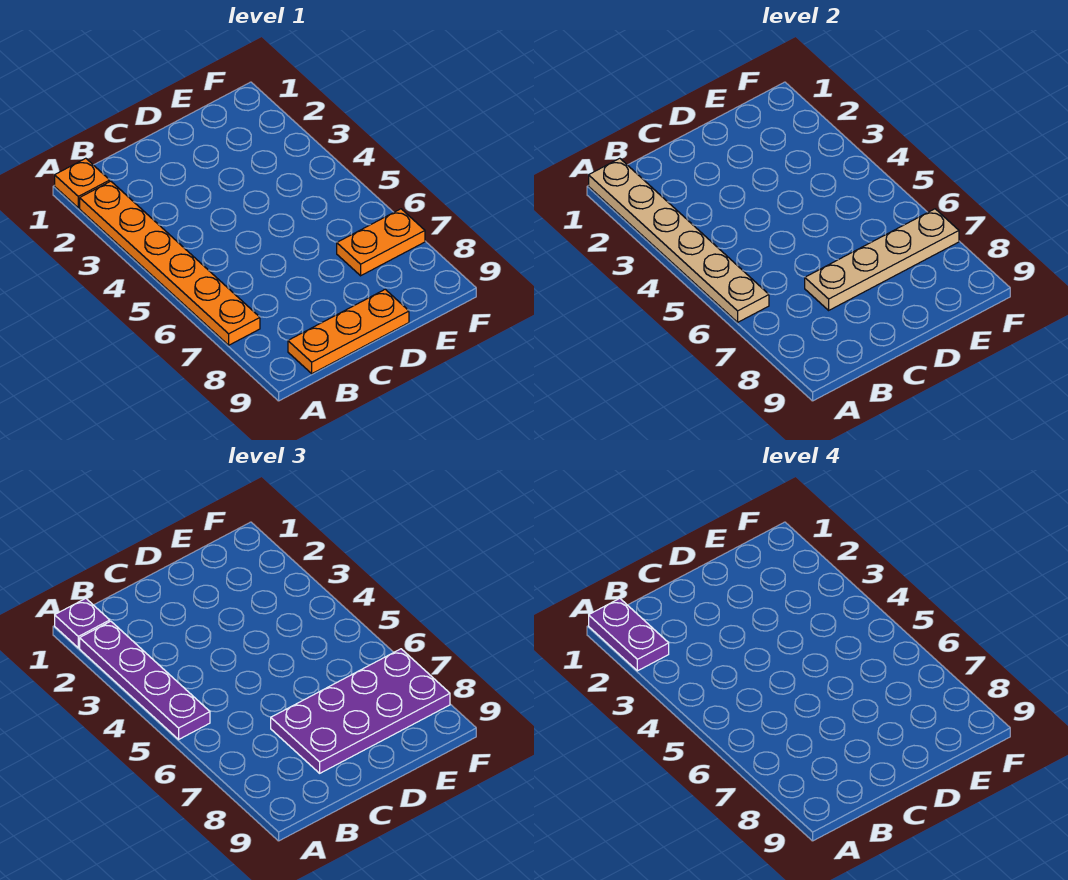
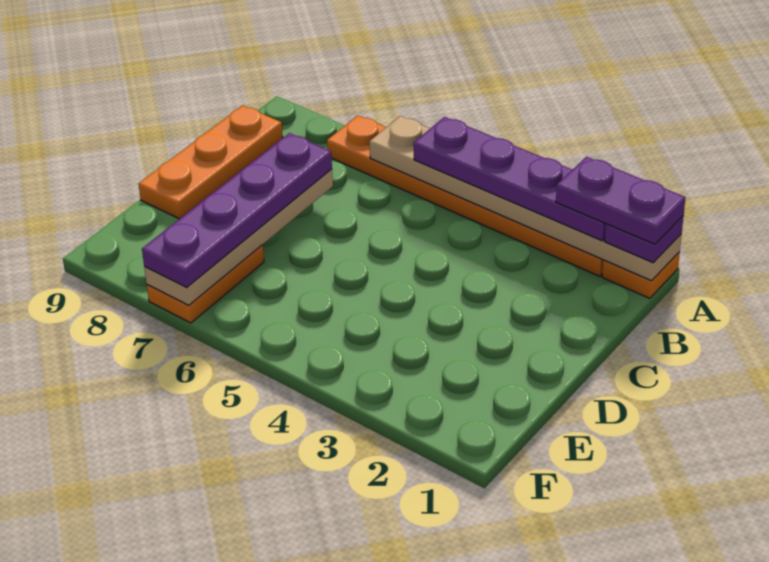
purple 2x4 plate [271,649,450,773] -> purple 1x4 plate [142,133,332,287]

